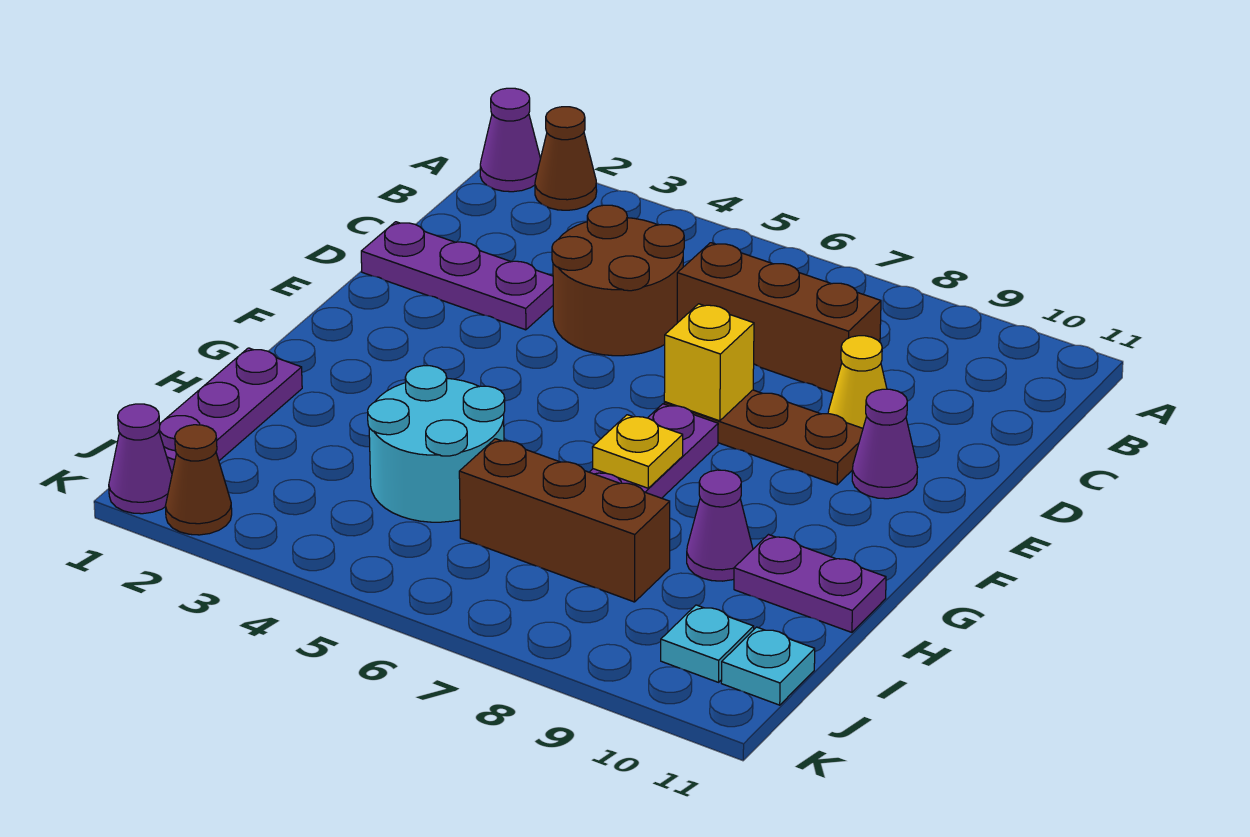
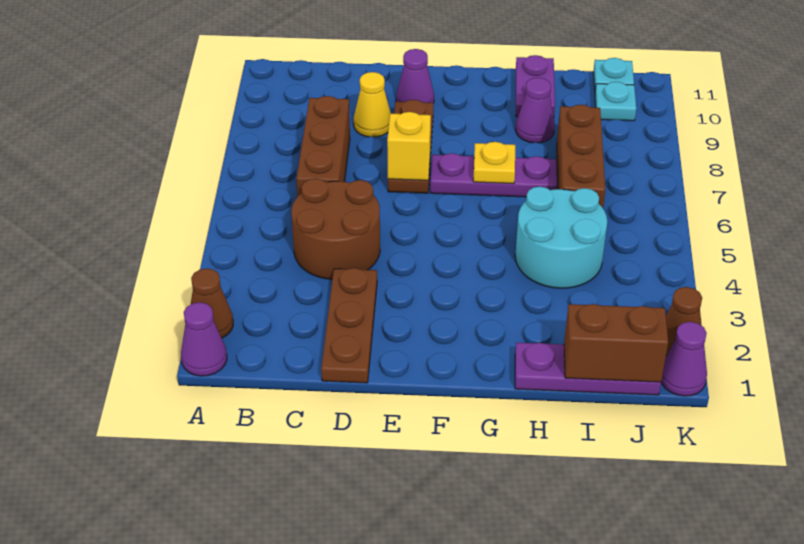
purple 1x3 plate [361,222,553,330] -> brown 1x3 plate [321,268,377,383]
none -> brown 1x2 brick [564,304,668,382]

